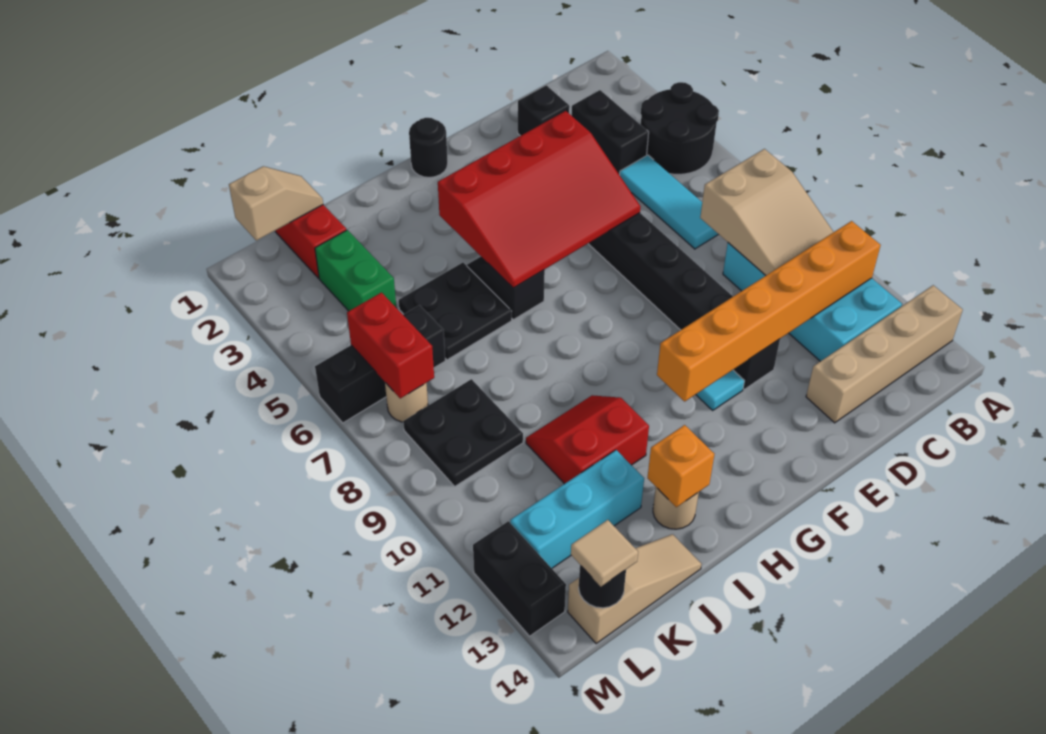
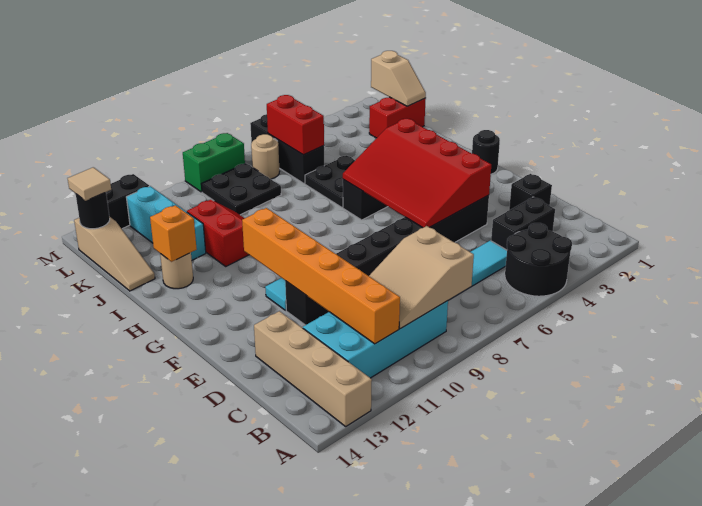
green 1x2 brick [315,230,396,311] -> green 1x2 brick moved to [183,133,245,192]
red 1x2 brick [347,293,434,399] -> red 1x2 brick turned to [267,95,324,155]

